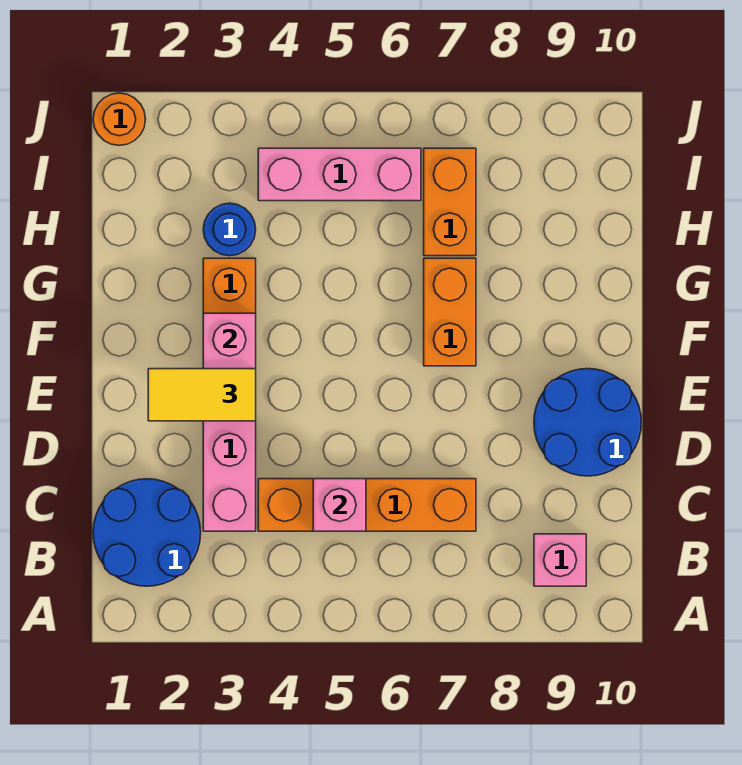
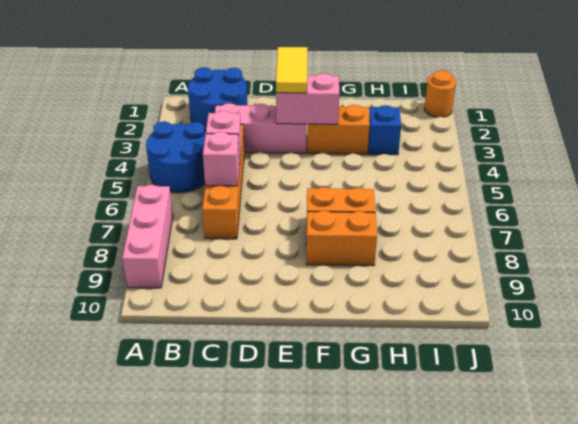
pink 1x1 brick [534,534,586,586] -> pink 1x1 brick moved to [203,132,240,186]
blue 2x2 round brick [534,369,641,476] -> blue 2x2 round brick moved to [146,122,206,193]
blue 1x1 round brick [203,203,256,256] -> blue 1x1 brick [368,105,401,155]
orange 1x2 brick [424,148,476,256] -> orange 1x2 brick moved to [306,211,377,266]
pink 1x3 brick [258,148,421,201] -> pink 1x3 brick moved to [122,185,173,288]

